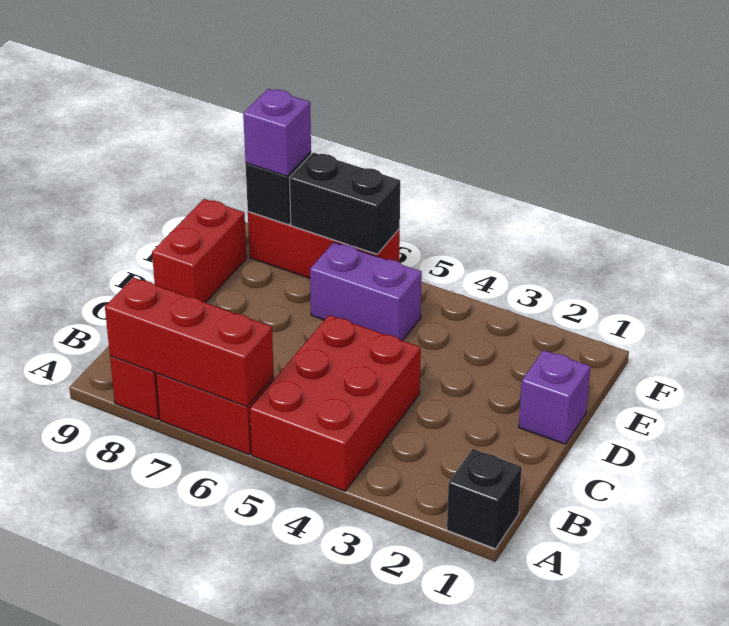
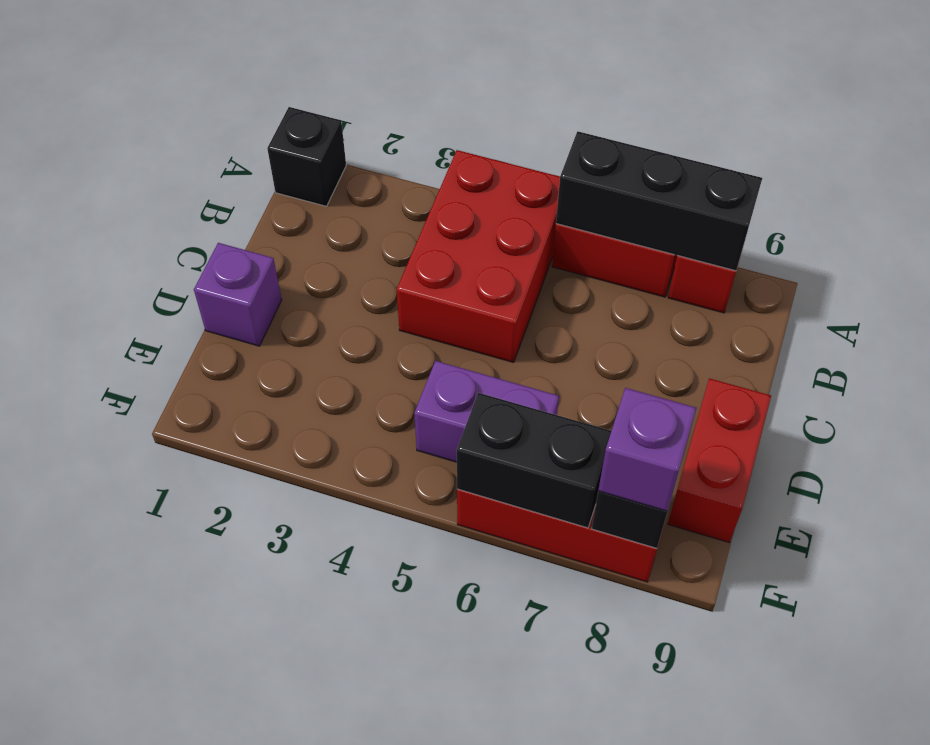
red 1x3 brick [105,277,274,407] -> black 1x3 brick [556,131,762,271]

